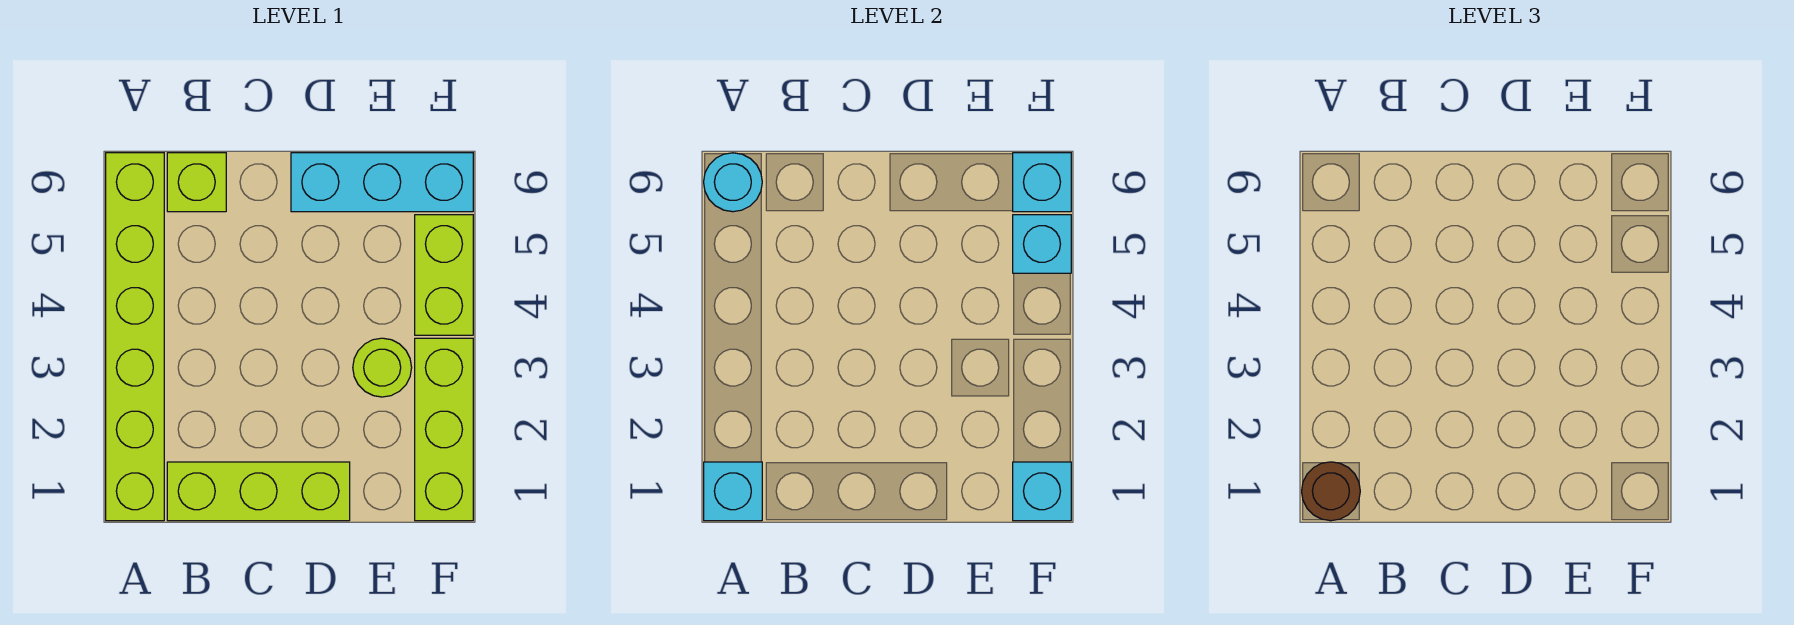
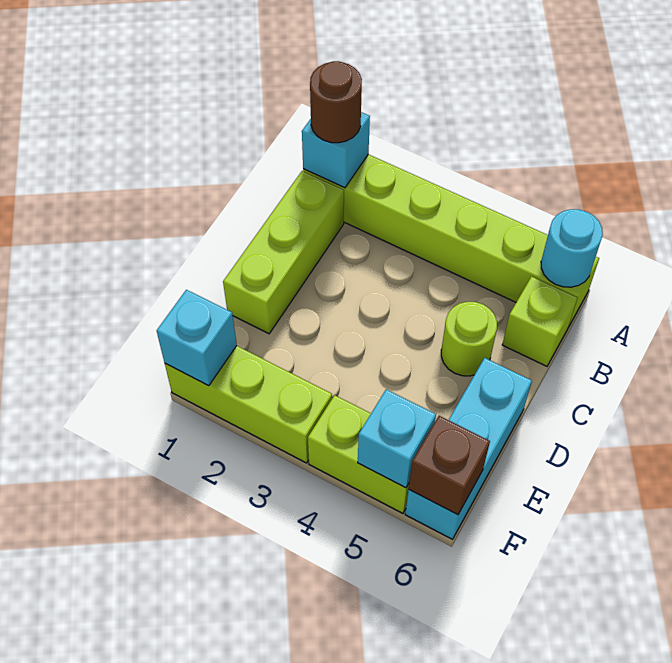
lime 1x1 round brick [353,338,412,397] -> lime 1x1 round brick moved to [441,302,497,376]
cyan 1x1 brick [1013,153,1071,212] -> brown 1x1 brick [409,416,490,515]

